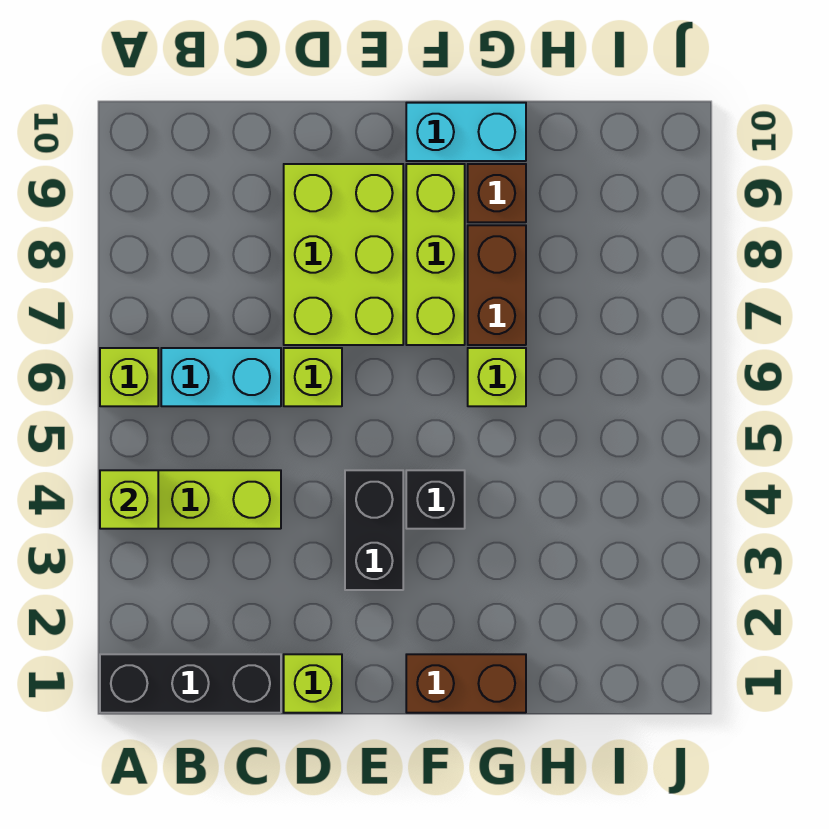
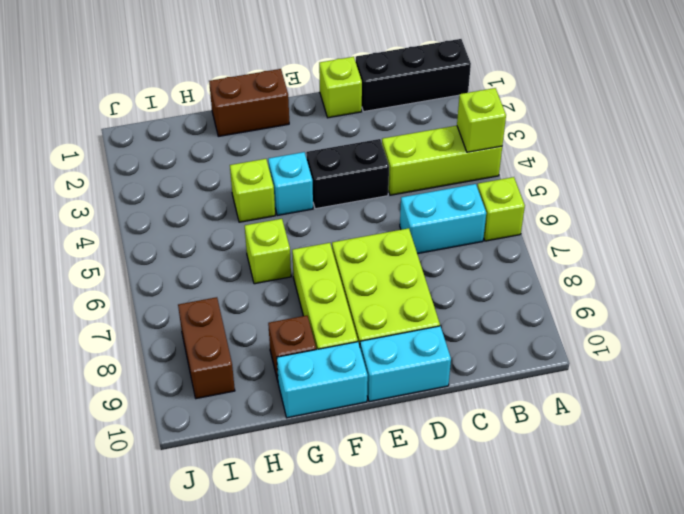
lime 1x1 brick [284,348,342,406] -> lime 1x1 brick moved to [230,159,275,222]
none -> cyan 1x2 brick [360,326,451,402]
black 1x2 brick [345,470,403,590] -> black 1x2 brick turned to [306,139,389,209]
black 1x1 brick [406,470,465,529] -> cyan 1x1 brick [268,152,313,216]
brown 1x2 brick [468,225,526,345] -> brown 1x2 brick moved to [178,297,235,399]

